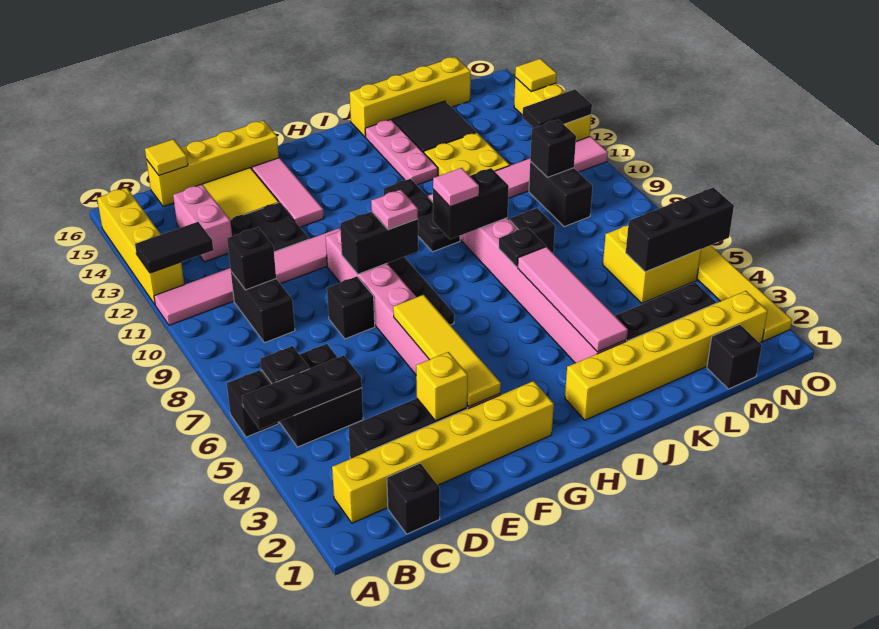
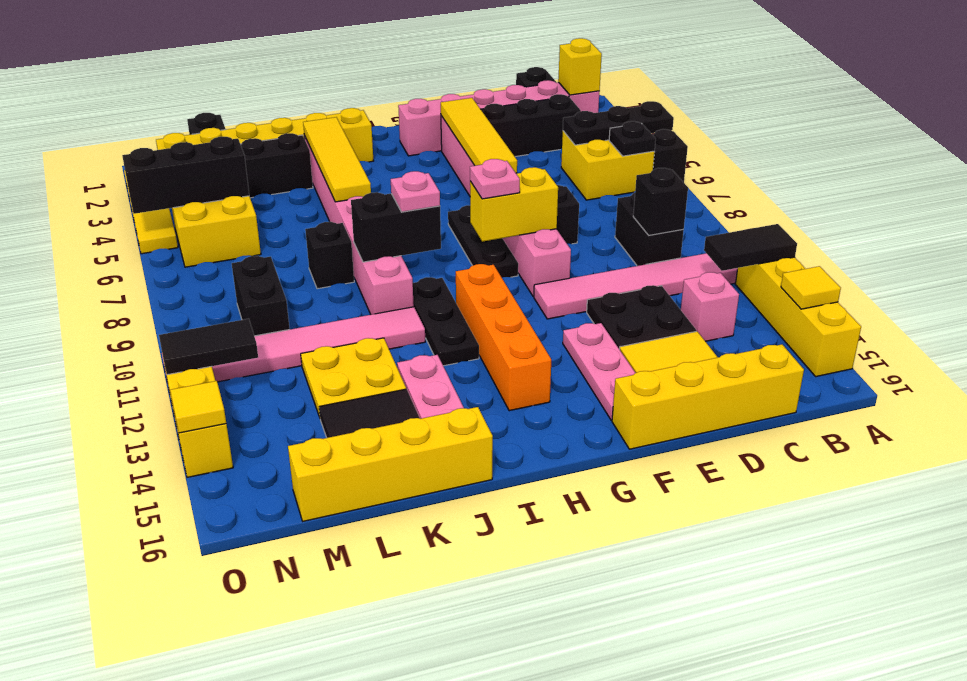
yellow 1x6 brick [332,381,554,523] -> pink 1x6 brick [398,80,599,156]
black 2x2 brick [261,344,363,447] -> yellow 2x2 brick [561,131,654,200]
pink 1x2 brick [173,185,232,262] -> pink 1x1 brick [681,272,739,341]
yellow 1x1 tile [145,139,188,175] -> yellow 1x1 tile moved to [781,266,841,309]
yellow 1x1 brick [416,352,468,421] -> yellow 1x1 brick moved to [558,38,602,95]
black 1x2 brick [340,212,418,274] -> yellow 1x2 brick [470,167,558,242]
pink 1x3 tile [252,158,324,227] -> pink 1x3 plate [563,323,635,420]
none -> orange 1x4 brick [456,264,551,411]
pink 1x1 tile [433,168,479,207] -> pink 1x1 plate [391,171,440,212]
pink 1x4 tile [518,247,628,352] -> yellow 1x4 tile [303,117,371,202]
black 1x1 plate [499,227,546,267] -> none
black 1x1 brick [530,120,576,177] -> none

